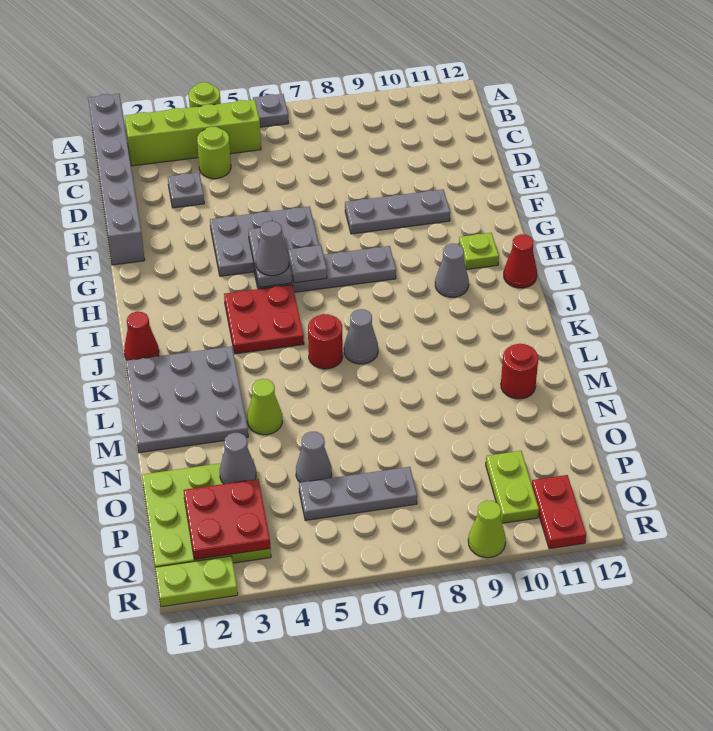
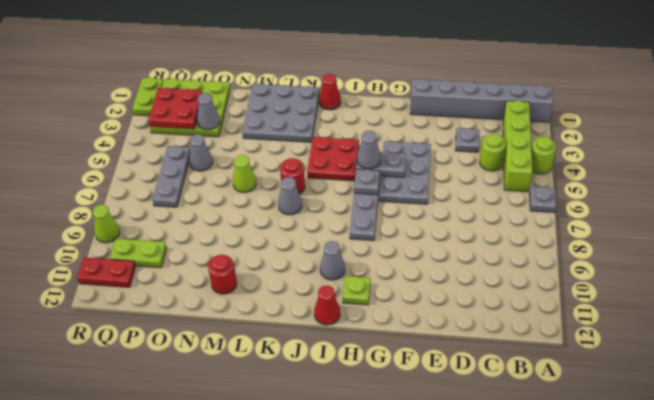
grey 1x3 plate [345,189,450,234] -> none
lime 1x1 cone [247,379,282,435] -> lime 1x1 cone moved to [233,155,256,192]

